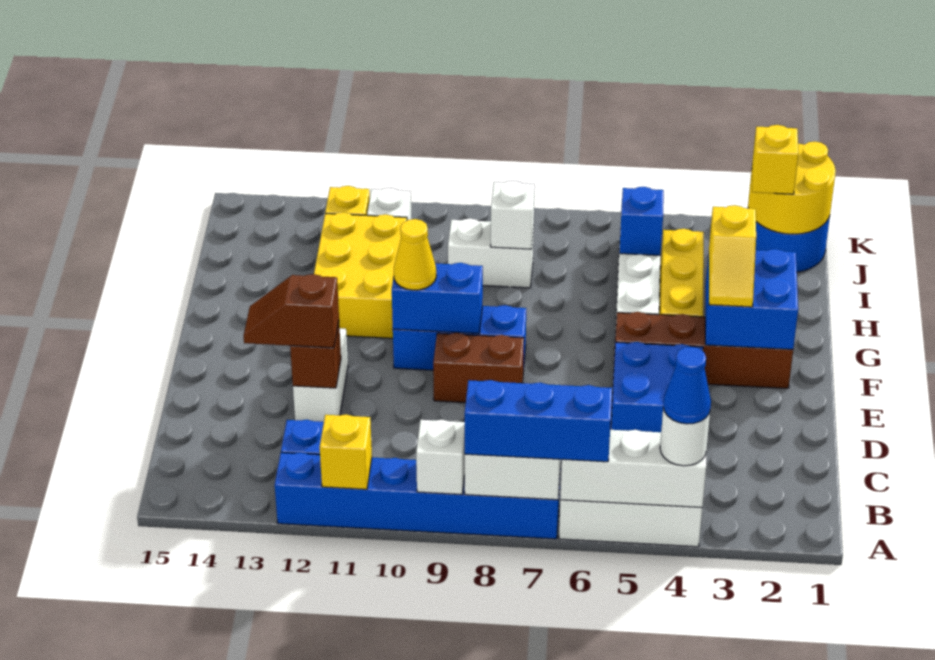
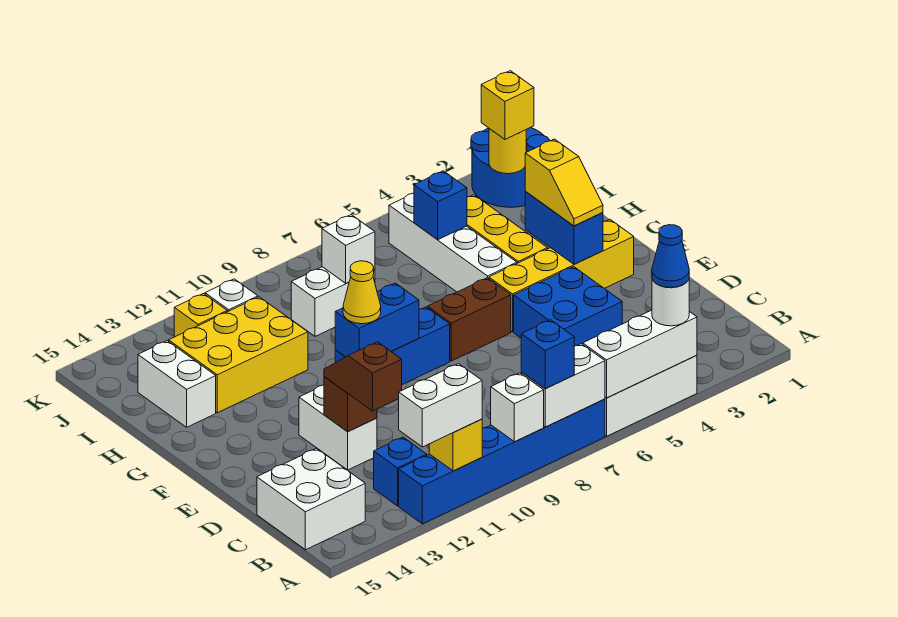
blue 1x3 brick [465,380,612,462] -> blue 1x1 brick [521,320,574,388]
none -> white 1x2 brick [399,364,482,447]
none -> white 2x2 brick [257,448,365,550]
brown 1x2 slope [244,274,339,348] -> brown 1x2 slope turned to [324,342,402,411]
brown 1x2 brick [433,333,524,403] -> brown 1x2 brick moved to [427,278,511,361]
brown 1x4 brick [614,312,793,388] -> yellow 1x4 brick [489,219,634,332]
blue 2x2 brick [705,249,798,349] -> blue 1x2 brick [525,192,603,264]
yellow 2x3 brick [314,212,407,338] -> yellow 2x3 brick turned to [169,297,308,413]
none -> white 1x2 brick [138,341,216,427]
yellow 2x2 round brick [748,141,836,234] -> yellow 1x1 round brick [489,129,526,174]

